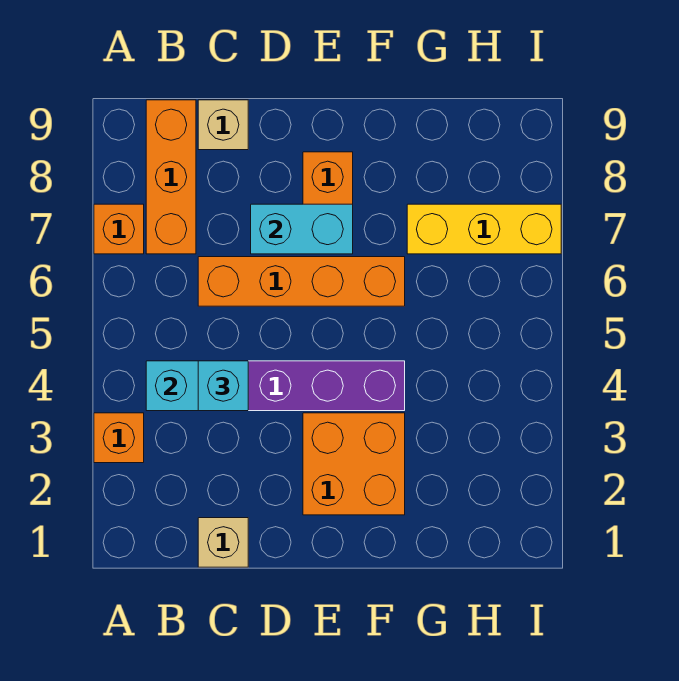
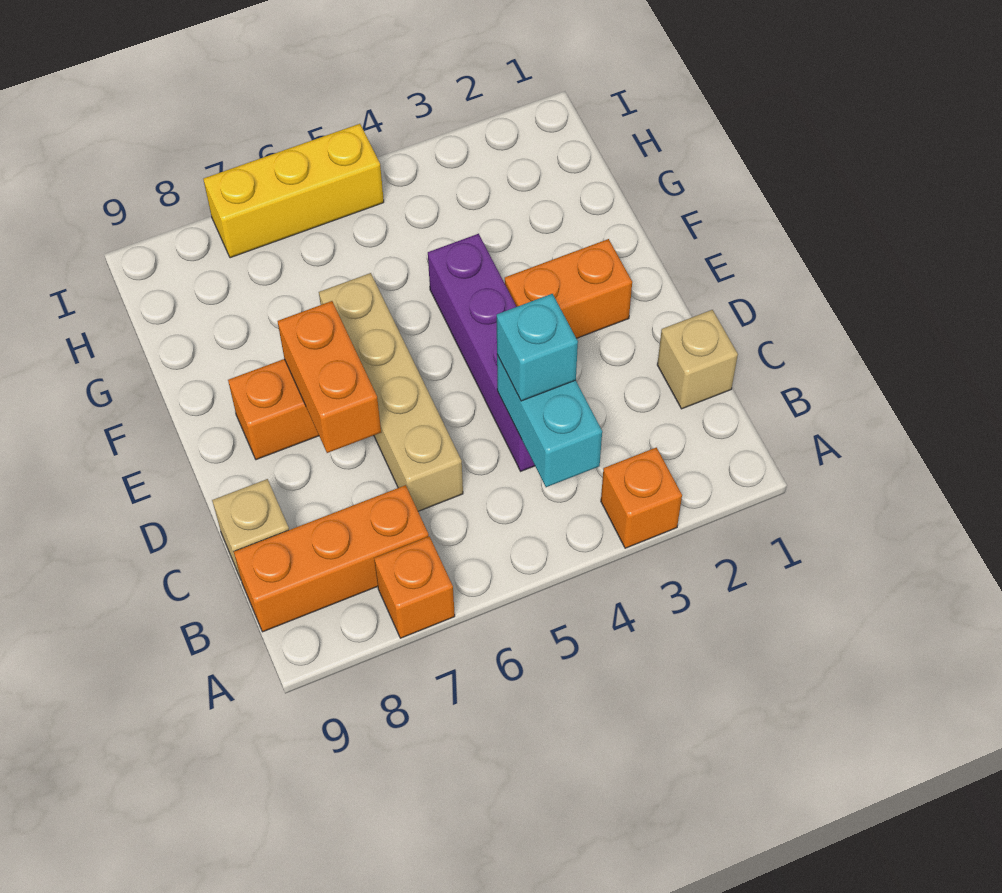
orange 1x4 brick [198,257,405,306] -> tan 1x4 brick [319,273,463,511]
cyan 1x2 brick [251,204,353,254] -> orange 1x2 brick [277,301,381,453]
orange 2x2 brick [303,413,405,515] -> orange 1x2 brick [505,239,632,338]
yellow 1x3 brick [407,204,561,254] -> yellow 1x3 brick turned to [203,124,384,258]

